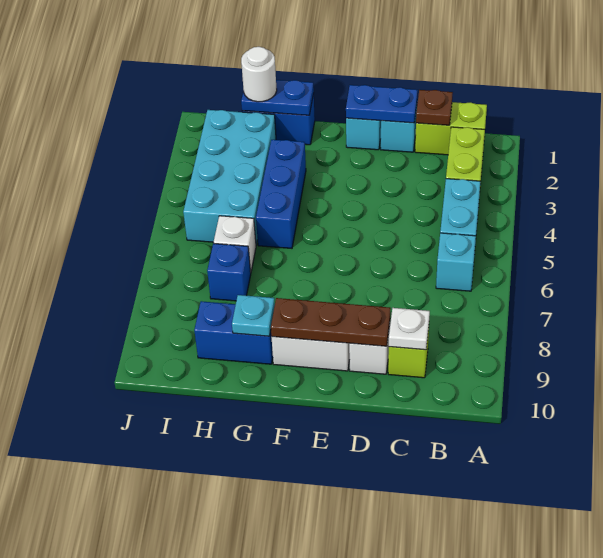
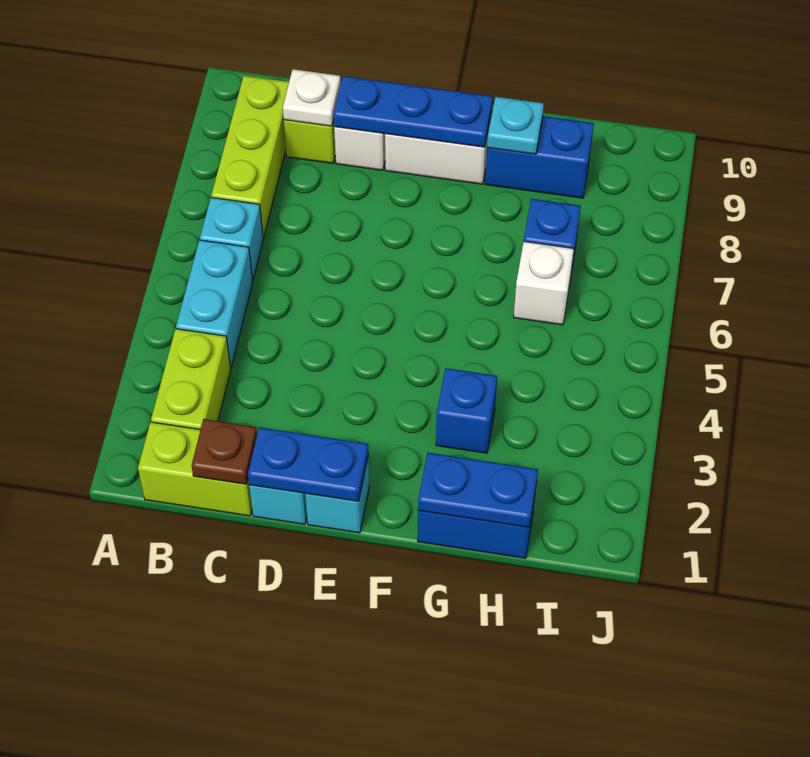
none -> lime 1x3 brick [211,76,289,238]
brown 1x3 plate [271,298,391,346] -> blue 1x3 plate [334,76,493,147]
blue 1x3 brick [256,140,306,248] -> blue 1x1 brick [436,368,497,453]
white 1x1 round brick [241,47,277,102] -> none
cyan 2x4 brick [183,110,276,245] -> none

